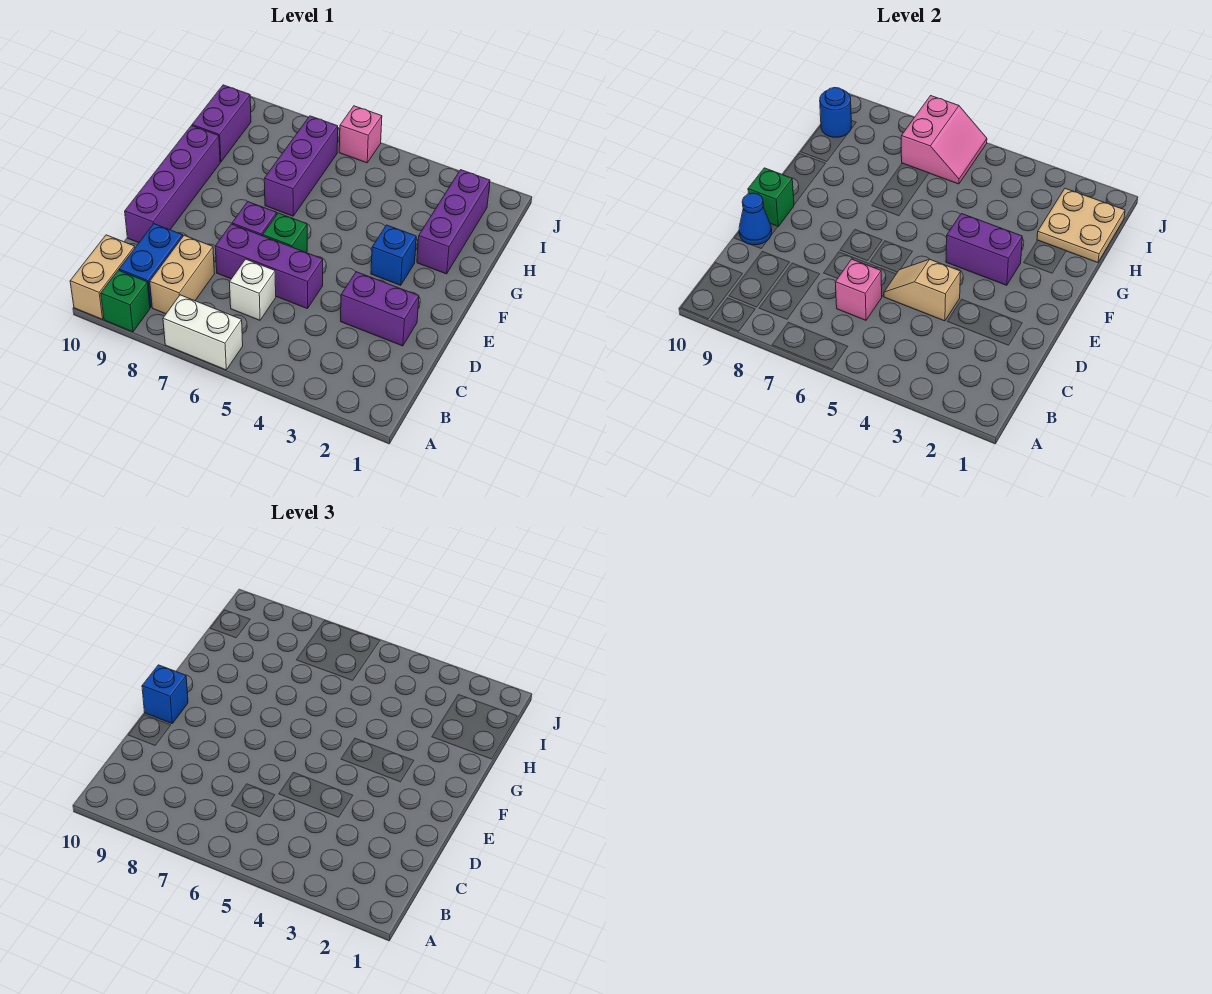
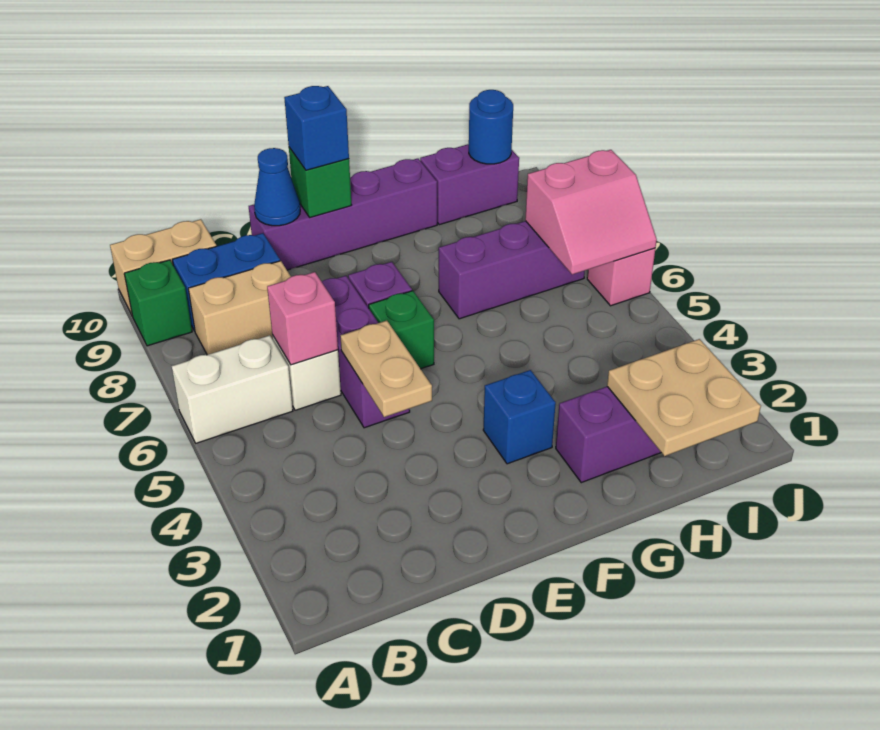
white 1x2 brick [163,295,243,370] -> white 1x2 brick turned to [172,335,293,443]
purple 1x2 brick [341,272,419,346] -> none
tan 1x2 slope [884,259,961,321] -> tan 1x2 plate [340,321,432,417]
purple 1x2 brick [946,214,1022,285] -> none

